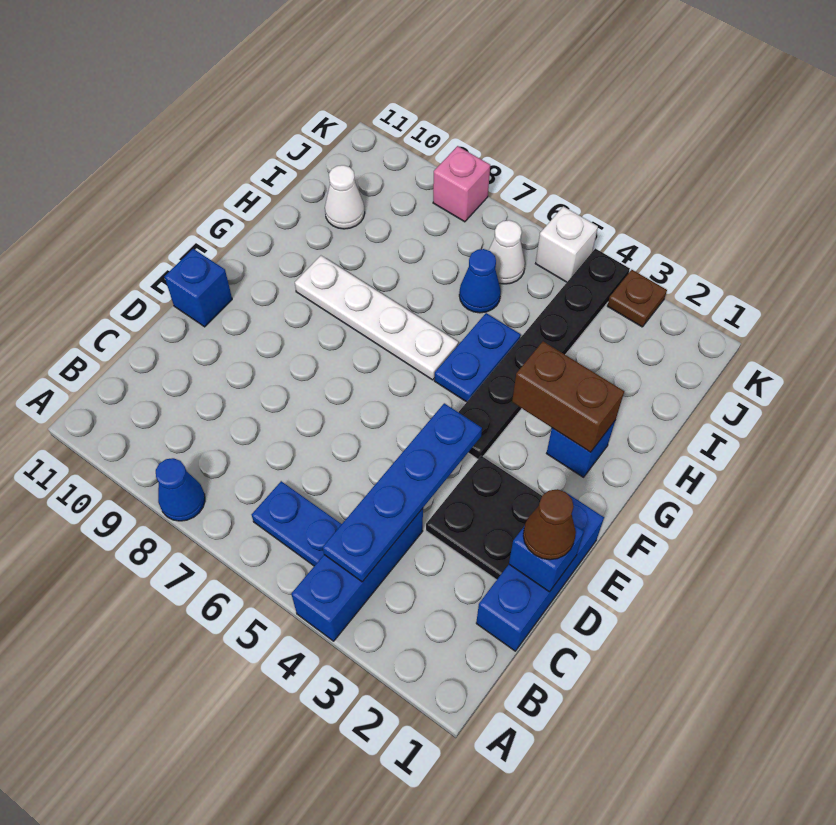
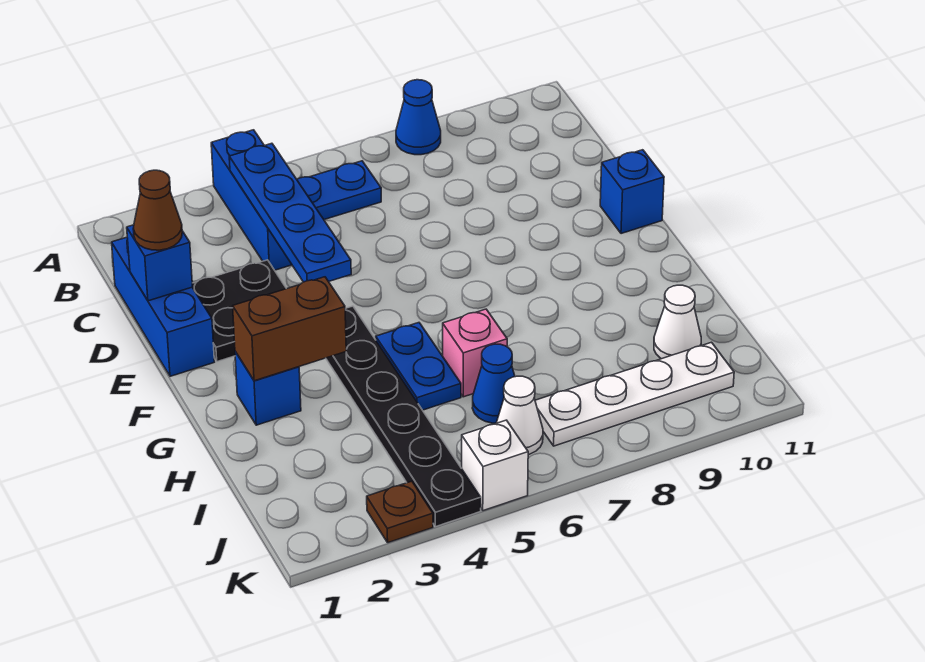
white 1x4 plate [295,256,458,380] -> white 1x4 plate moved to [535,342,734,446]
pink 1x1 brick [433,146,490,222] -> pink 1x1 brick moved to [443,309,507,397]

